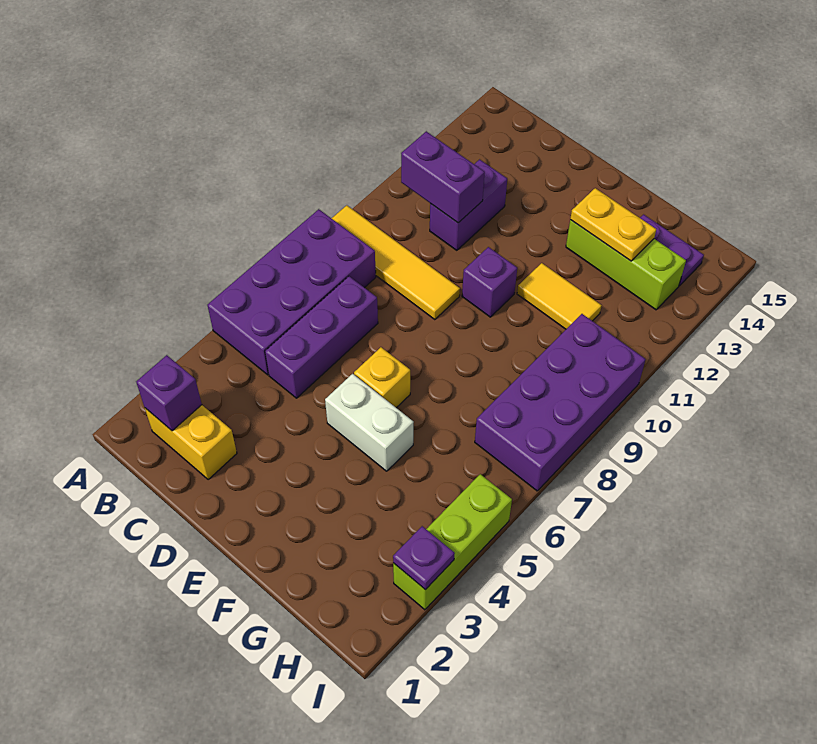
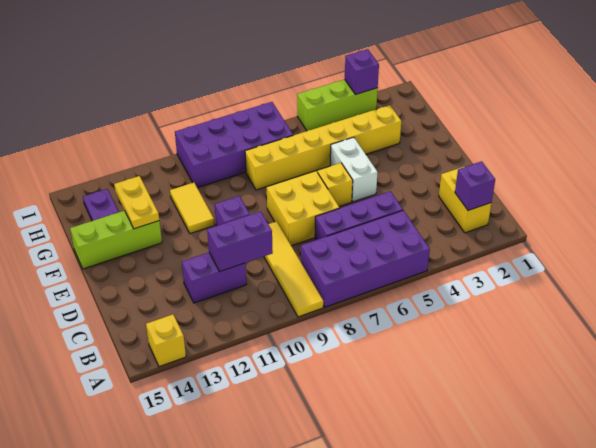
none -> yellow 1x1 brick [146,315,186,367]
purple 1x2 brick [401,131,485,223] -> purple 1x2 brick turned to [207,211,273,272]
none -> yellow 2x2 brick [267,171,339,246]
lime 1x3 brick [566,220,686,310] -> lime 1x3 brick turned to [70,211,162,269]
none -> yellow 1x6 brick [245,105,401,190]
purple 1x1 plate [393,526,455,589] -> purple 1x1 brick [345,49,379,95]

